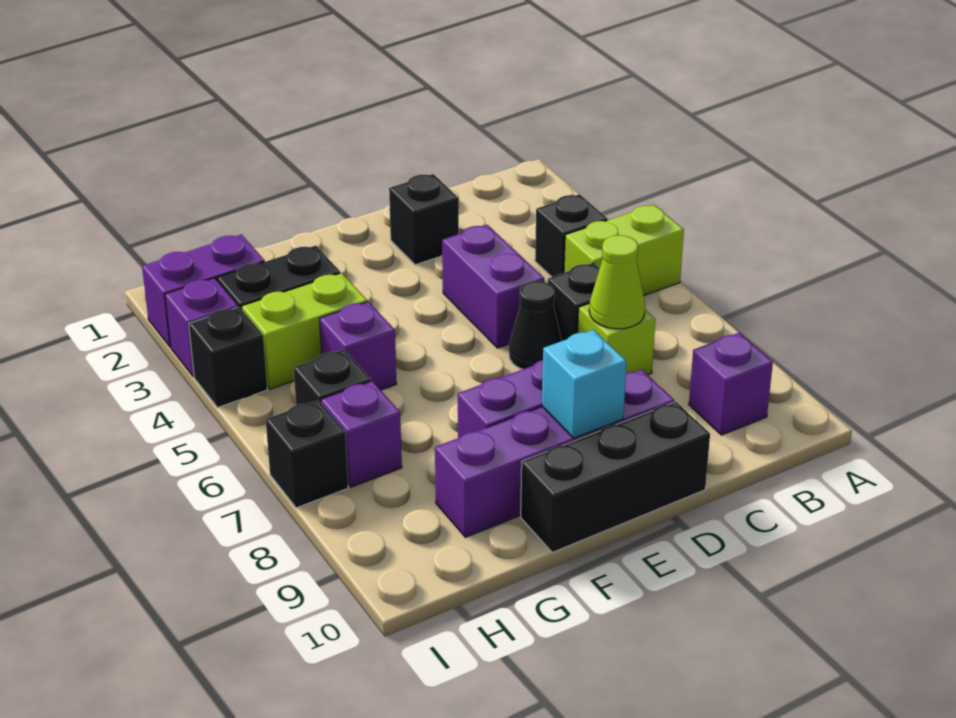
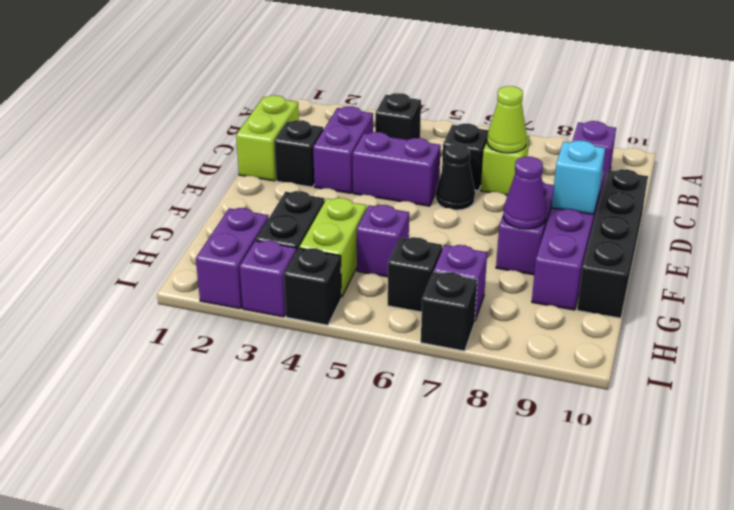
lime 1x2 brick [564,205,684,296] -> lime 1x2 brick moved to [236,95,299,181]
none -> purple 1x2 brick [313,106,373,193]
black 1x3 brick [521,402,710,552] -> black 1x4 brick [577,169,648,318]
none -> purple 1x1 cone [503,157,546,229]

